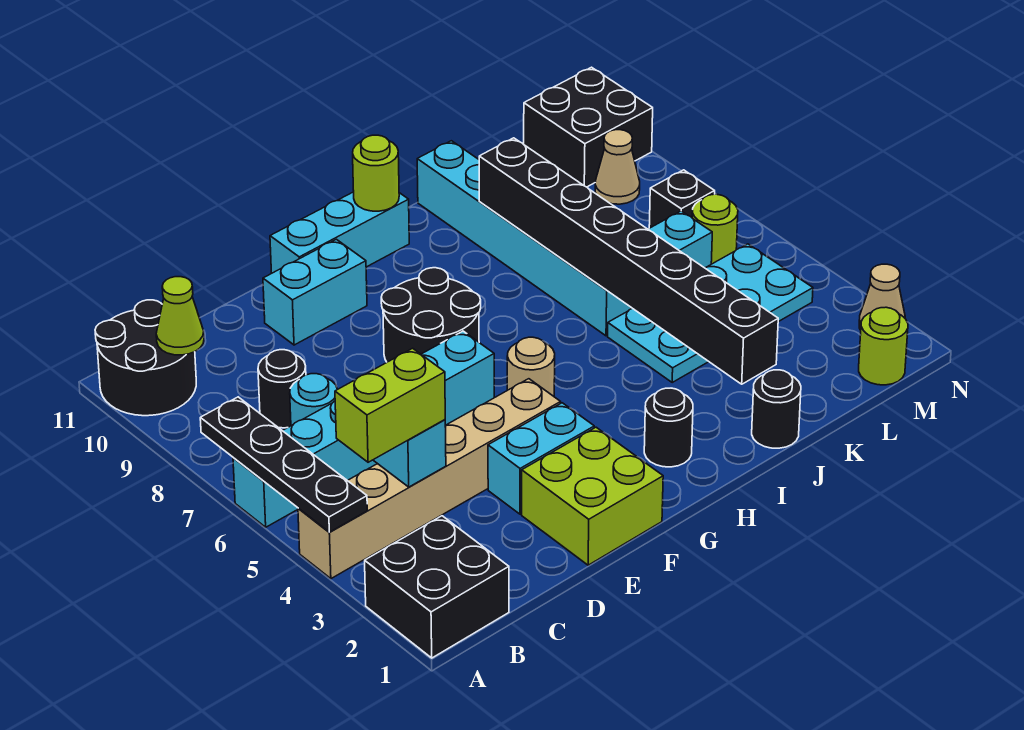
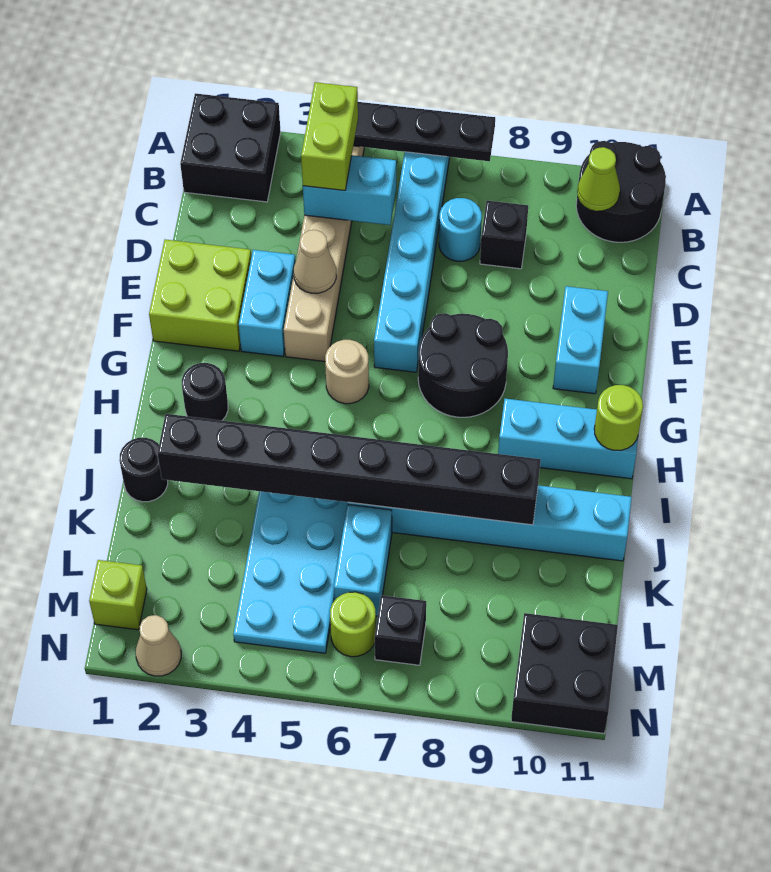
black 1x1 round brick [258,350,306,428] -> black 1x1 brick [480,201,528,269]
cyan 1x3 brick [270,192,409,273] -> cyan 1x3 brick turned to [498,399,638,479]
lime 1x1 round brick [859,307,908,385] -> lime 1x1 brick [89,560,147,630]
tan 1x1 cone [595,130,640,204] -> tan 1x1 cone moved to [294,230,336,293]

